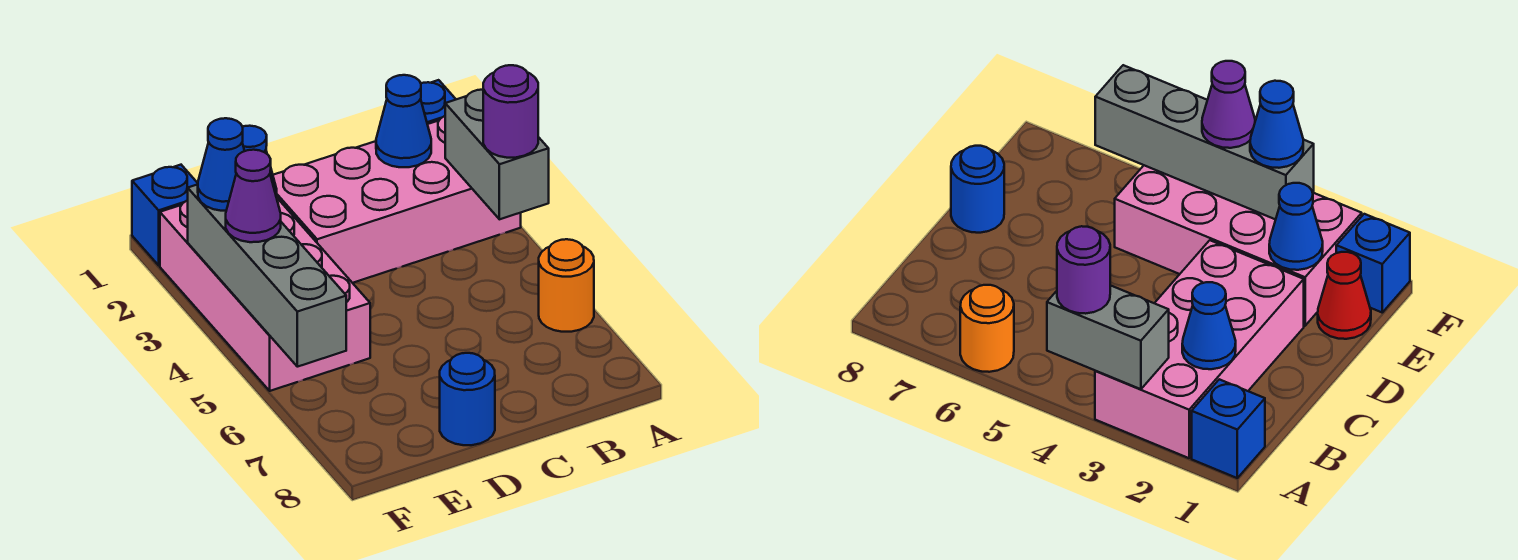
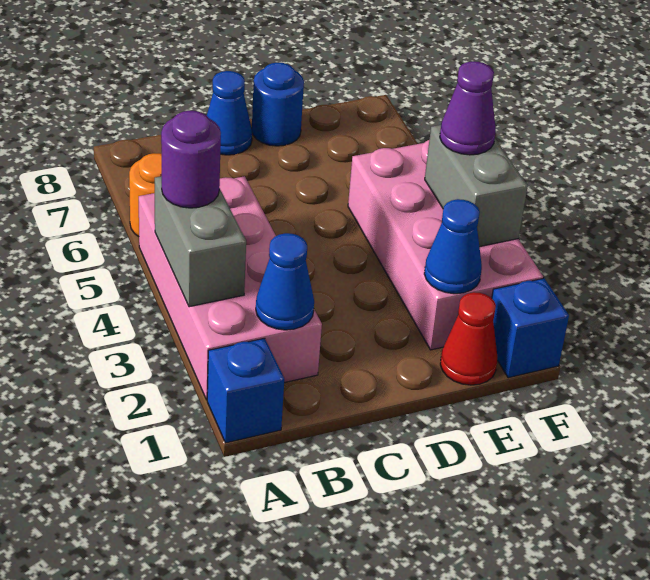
pink 2x4 brick [273,116,521,283] -> pink 2x4 brick turned to [139,176,322,400]
grey 1x4 brick [188,184,346,367] -> grey 1x2 brick [425,125,528,247]
blue 1x1 cone [198,118,245,211] -> blue 1x1 cone moved to [207,71,252,155]

